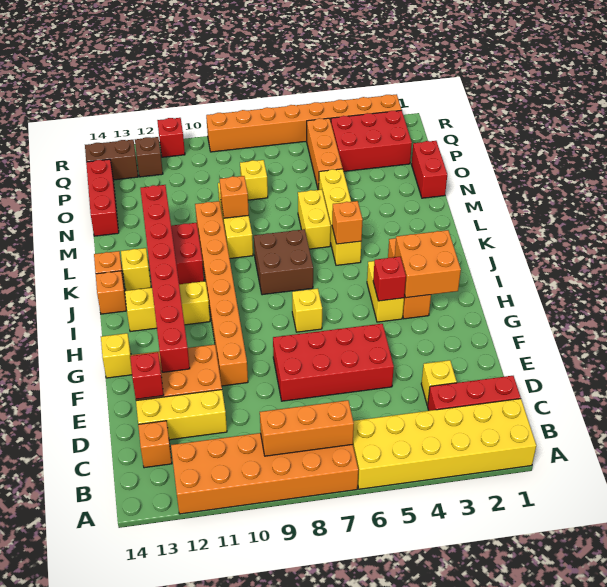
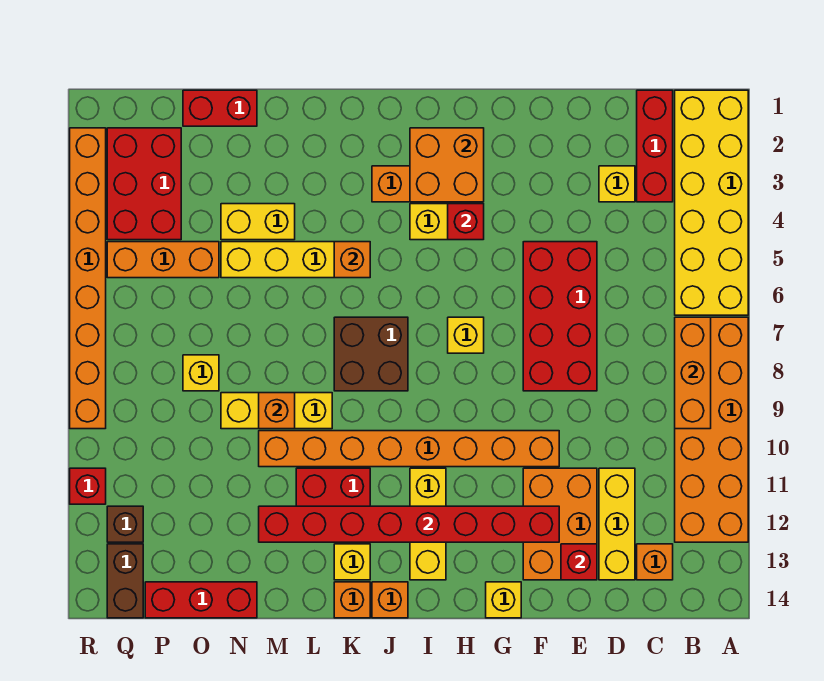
yellow 1x2 brick [298,189,331,249] -> yellow 1x2 brick moved to [221,204,295,240]

